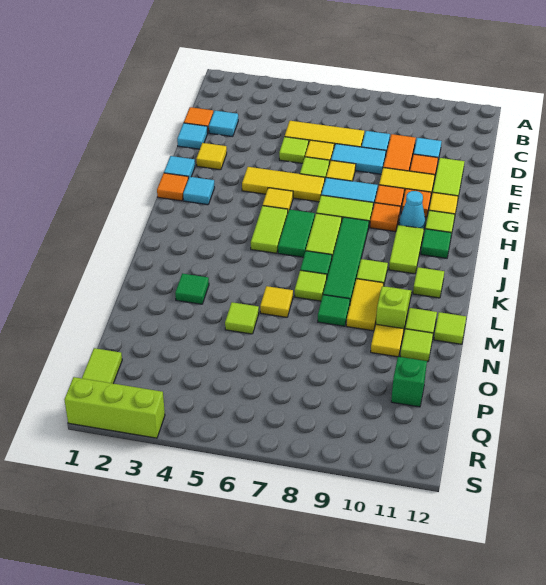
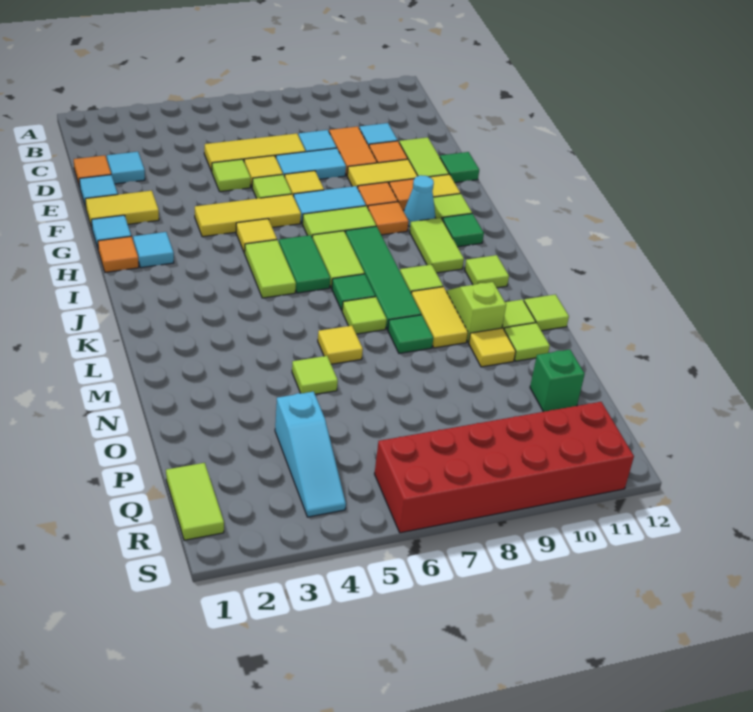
yellow 1x1 tile [196,143,227,170] -> yellow 1x2 tile [85,191,159,228]
green 1x1 tile [175,273,209,304] -> green 1x1 tile moved to [440,152,479,183]
none -> cyan 1x3 slope [275,392,346,517]
none -> red 2x6 brick [375,402,634,533]
lime 1x3 brick [64,377,165,438] -> none

